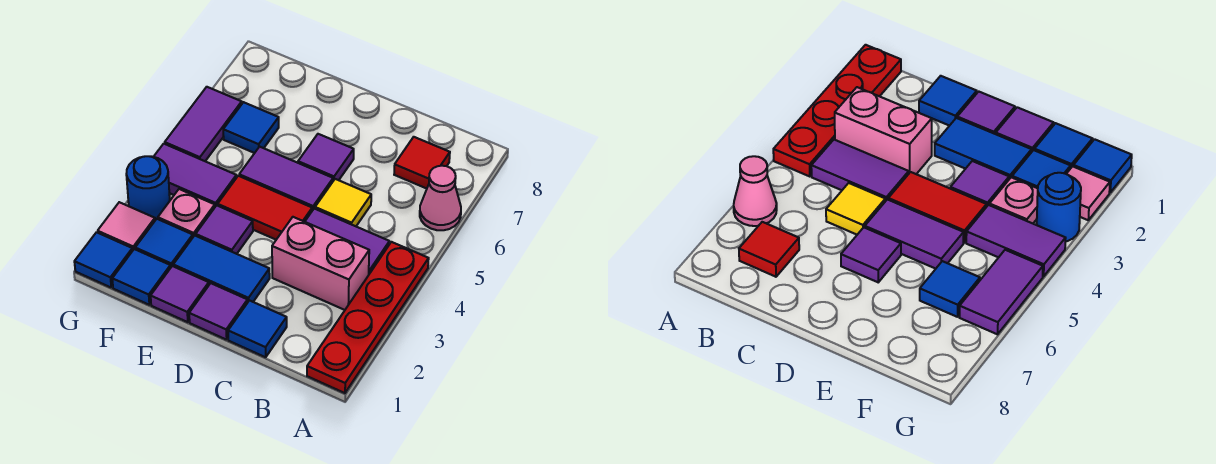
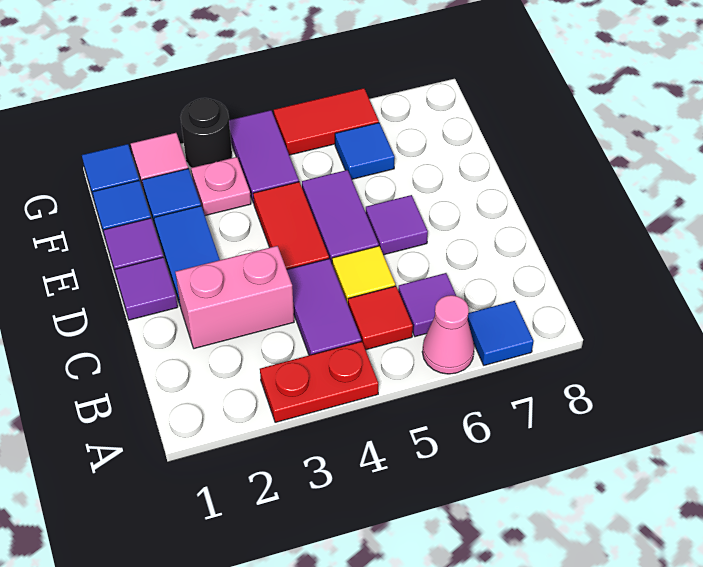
red 1x4 plate [307,242,429,393] -> red 1x2 plate [260,341,378,423]
pink 1x2 brick [272,217,369,310] -> pink 1x2 brick turned to [175,246,294,349]
red 1x1 tile [394,137,450,189] -> red 1x1 tile moved to [348,286,413,350]
blue 1x1 tile [228,301,287,357] -> blue 1x1 tile moved to [468,301,534,365]
purple 1x1 tile [196,205,253,254] -> purple 1x1 tile moved to [398,273,456,337]
blue 1x1 round brick [126,156,170,220] -> black 1x1 round brick [180,98,232,168]
purple 1x2 tile [165,87,242,161] -> red 1x2 tile [274,88,379,155]

